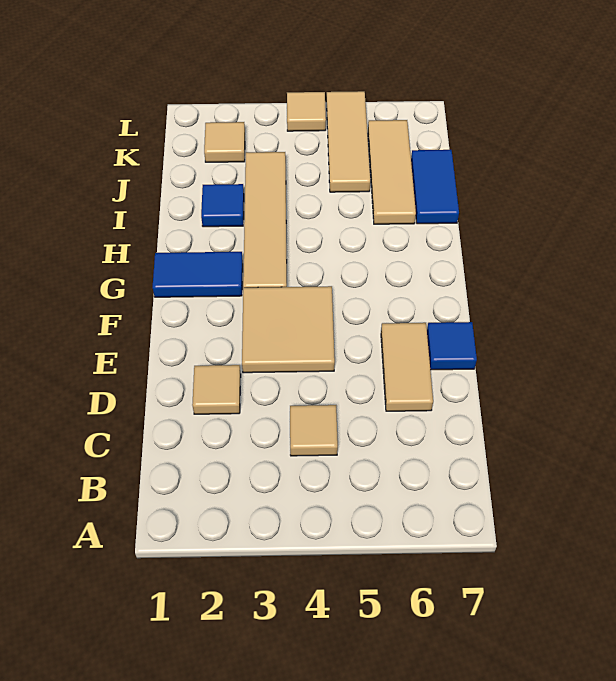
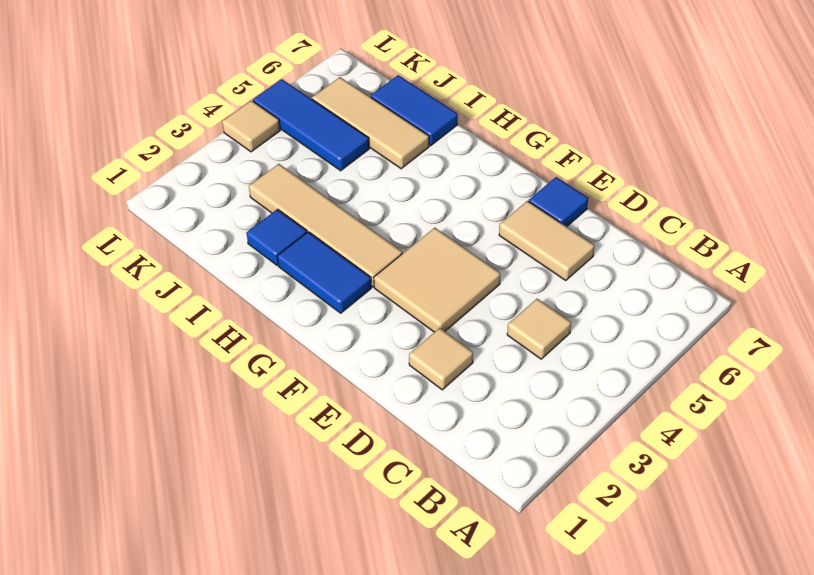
blue 1x2 tile [153,252,243,297] -> blue 1x2 tile turned to [277,232,371,313]
tan 1x3 tile [327,91,370,192] -> blue 1x3 tile [253,79,369,171]
tan 1x1 tile [204,122,245,162] -> none

